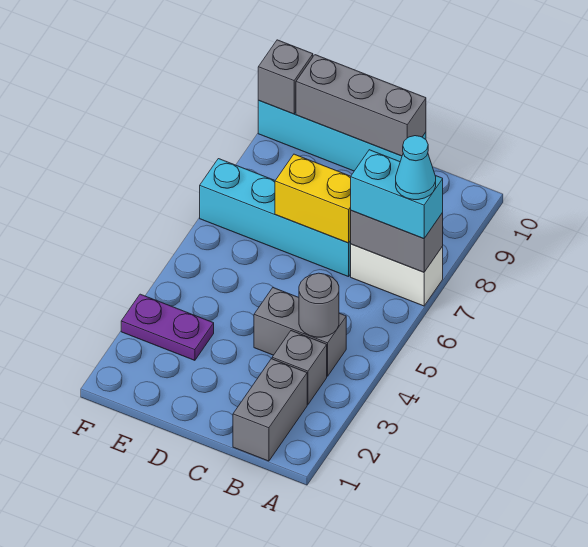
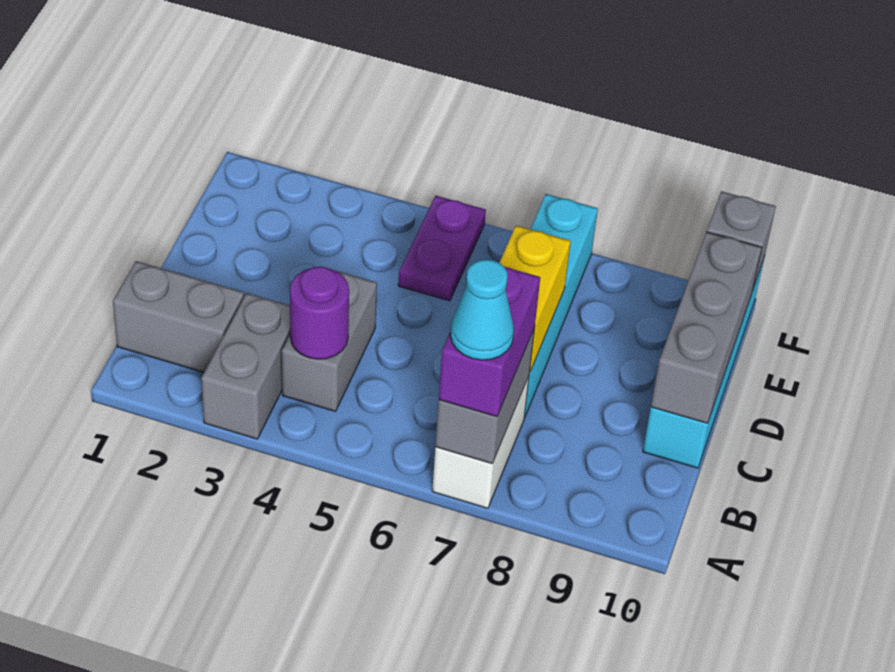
cyan 1x2 brick [351,150,443,239] -> purple 1x2 brick [439,267,540,417]
grey 1x1 brick [272,331,327,404] -> grey 1x2 brick [201,293,290,439]
grey 1x1 round brick [299,273,339,337] -> purple 1x1 round brick [290,267,349,359]
purple 1x2 plate [121,294,214,360] -> purple 1x2 plate moved to [398,196,486,301]

